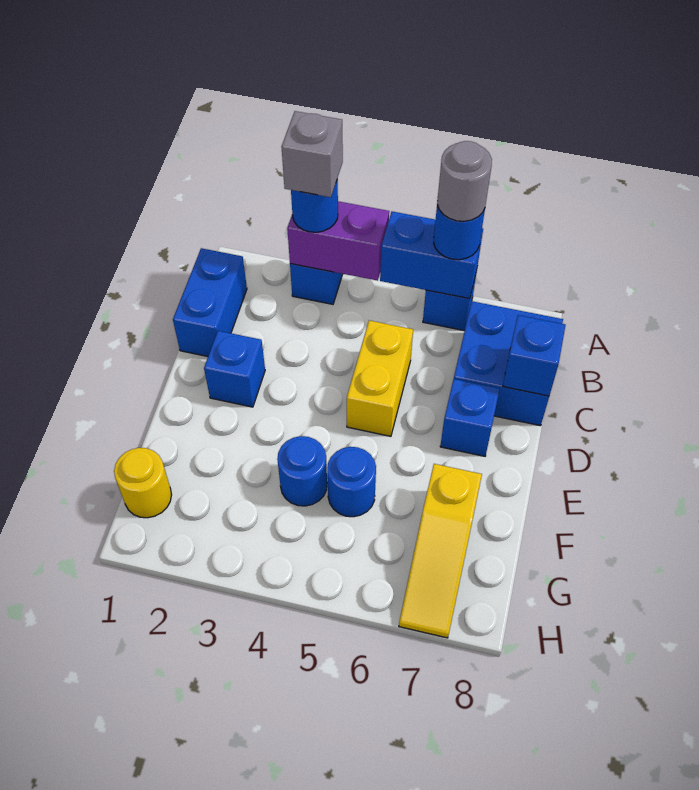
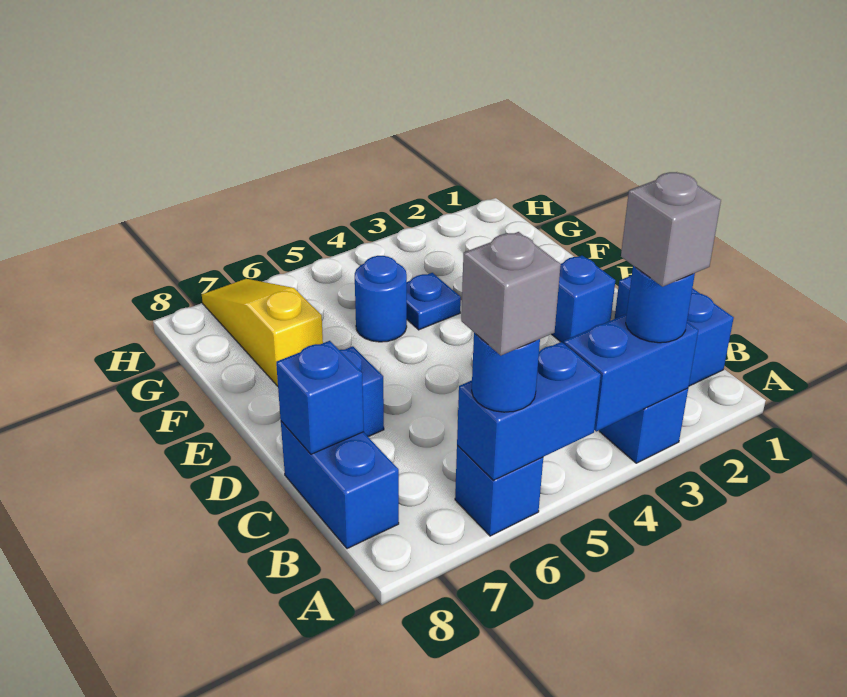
purple 1x2 brick [287,201,389,281] -> blue 1x2 brick [564,314,698,431]
grey 1x1 round brick [437,141,492,221] -> grey 1x1 brick [461,232,561,355]
blue 2x2 brick [454,301,563,426] -> blue 1x2 brick [281,421,399,549]
yellow 1x2 brick [347,321,413,436] -> none
blue 1x1 round brick [277,436,327,506] -> blue 1x1 plate [407,273,461,330]
yellow 1x1 round brick [114,448,172,518] -> none

